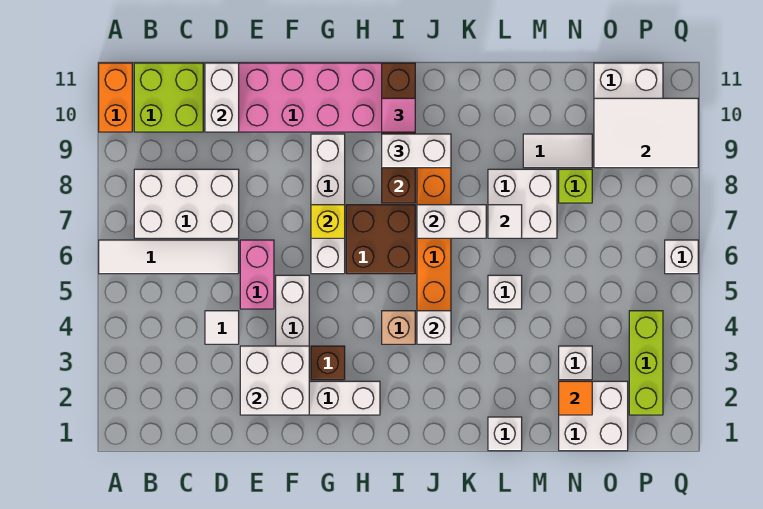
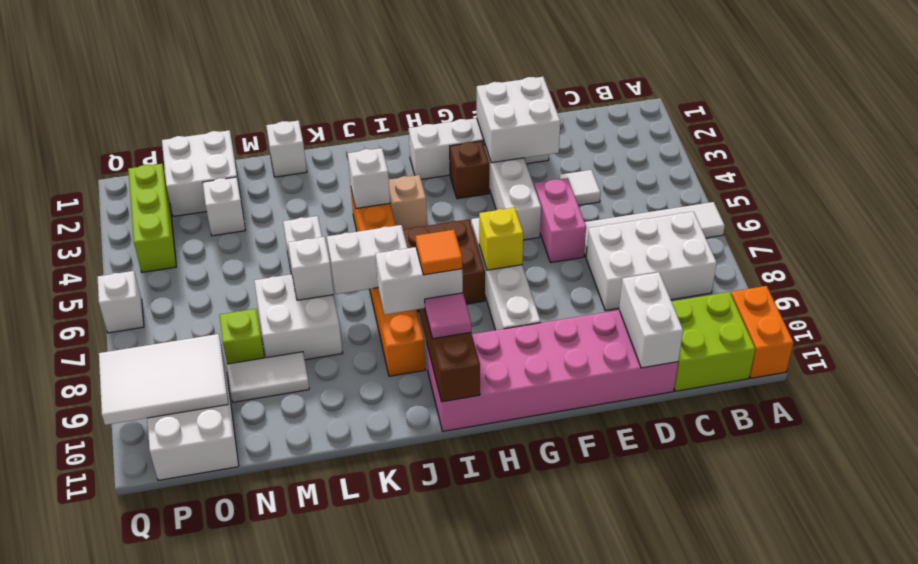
white 1x1 tile [488,205,522,238] -> white 1x1 brick [288,237,334,300]
orange 1x1 tile [559,381,592,415] -> orange 1x1 tile moved to [416,230,462,275]

